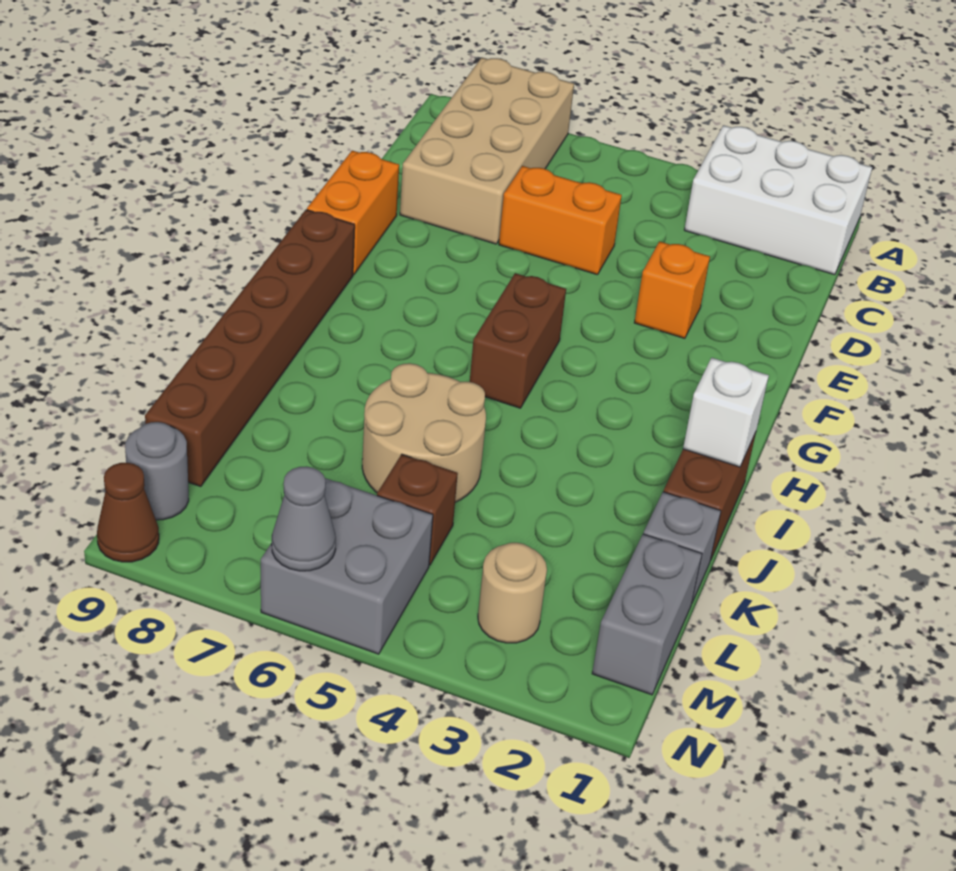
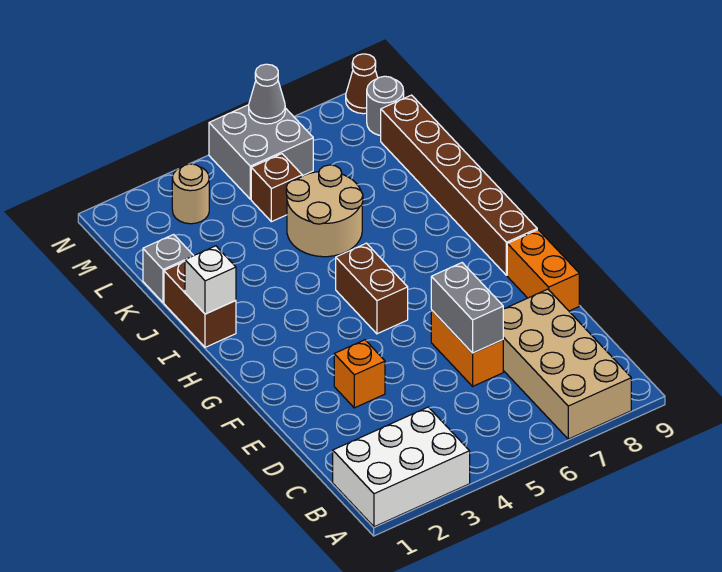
orange 1x2 brick [499,166,622,275] -> orange 1x2 brick turned to [431,310,503,386]
grey 1x2 brick [592,534,702,695] -> grey 1x2 brick moved to [431,263,503,353]

